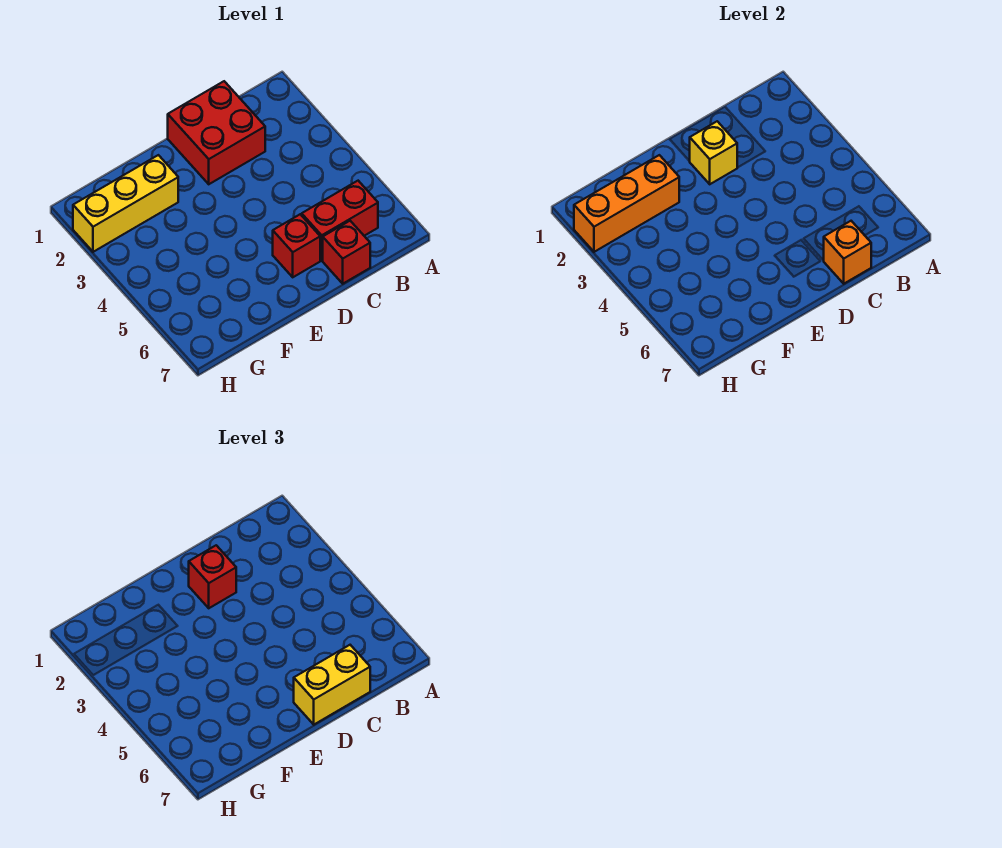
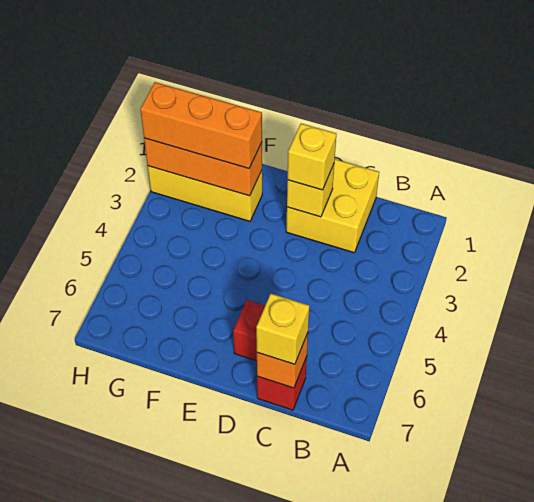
red 1x2 brick [302,181,378,260] -> none
red 2x2 brick [168,81,265,184] -> yellow 2x2 brick [286,159,379,253]
yellow 1x2 brick [294,645,370,725] -> yellow 1x1 brick [256,294,310,364]
red 1x1 brick [189,545,236,608] -> yellow 1x1 brick [288,124,336,190]
none -> orange 1x3 brick [140,82,262,168]

